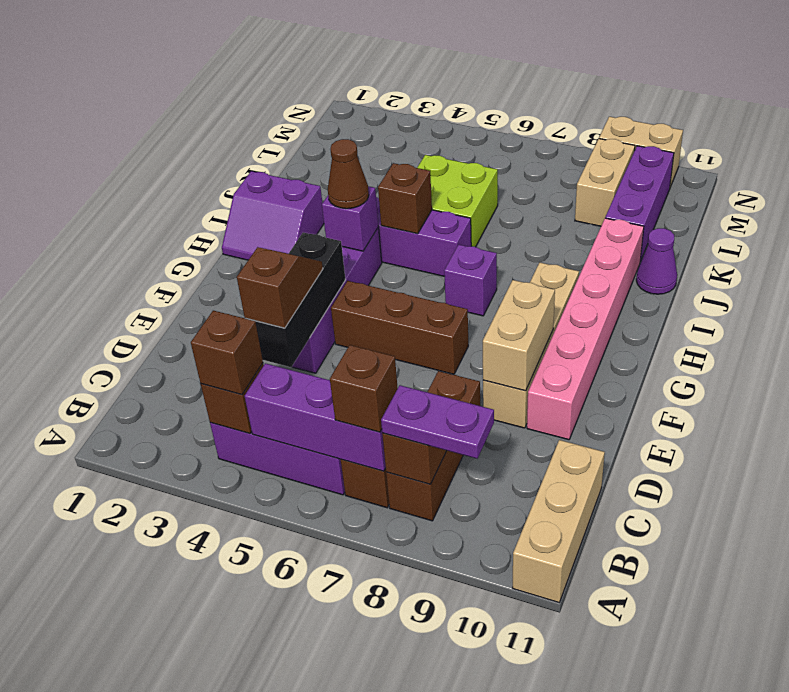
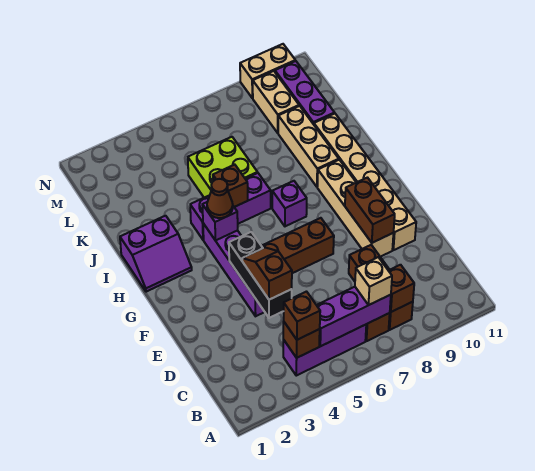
tan 1x3 brick [513,440,605,602] -> tan 1x3 brick moved to [278,106,339,187]
brown 1x1 brick [330,345,398,432] -> tan 1x1 brick [355,257,392,305]
purple 1x2 plate [381,385,494,459] -> none
tan 1x2 brick [483,280,555,391] -> brown 1x2 brick [345,178,395,243]
pink 1x6 brick [527,218,644,440] -> tan 1x6 brick [314,113,416,250]
purple 1x1 cone [636,228,677,294] -> none

